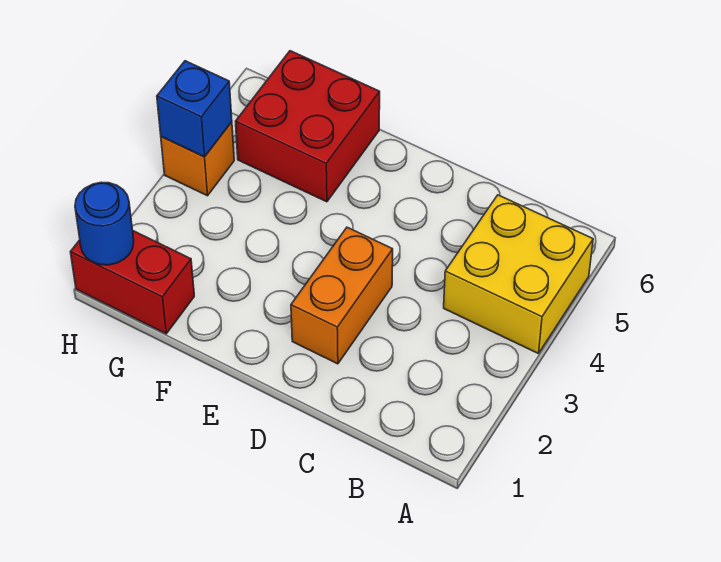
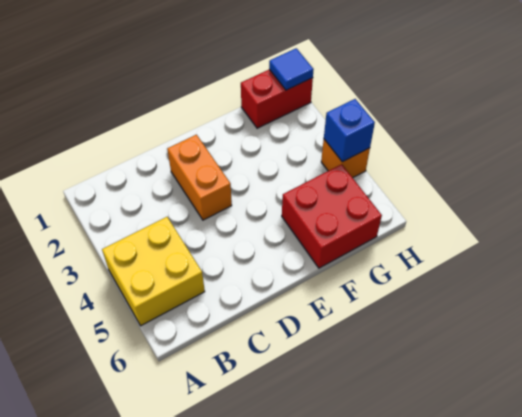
blue 1x1 round brick [75,182,134,265] -> blue 1x1 tile [269,48,314,90]

